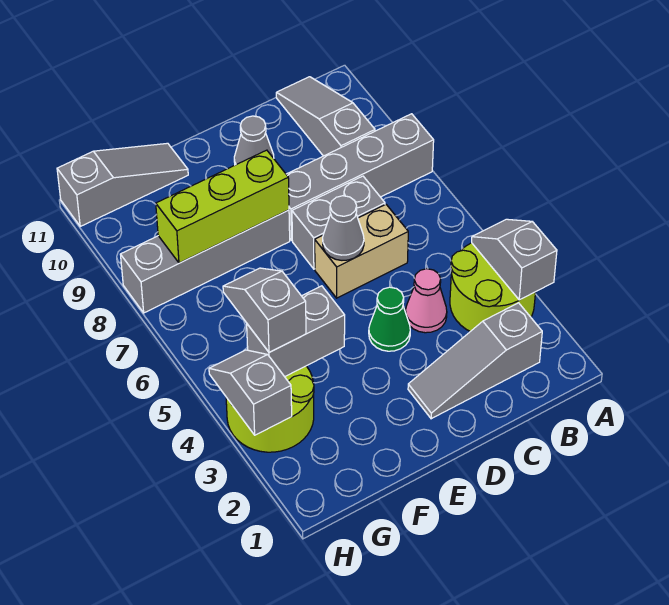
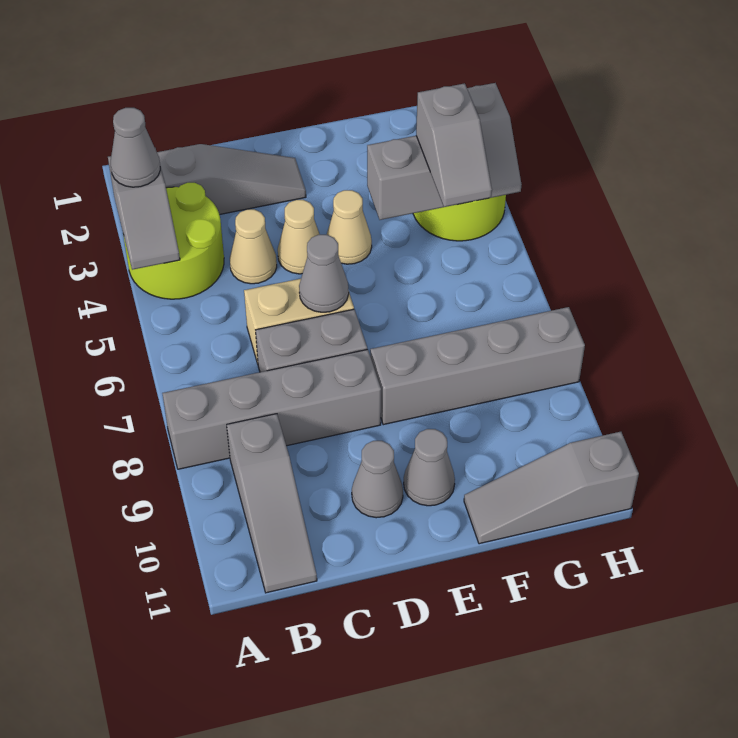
none -> grey 1x1 cone [111,108,160,187]
pink 1x1 cone [405,269,447,333] -> tan 1x1 cone [230,209,277,284]
green 1x1 cone [369,287,410,351] -> tan 1x1 cone [278,200,320,274]
none -> tan 1x1 cone [327,190,372,264]
lime 1x3 brick [156,150,289,263] -> none
none -> grey 1x1 cone [404,429,455,506]

